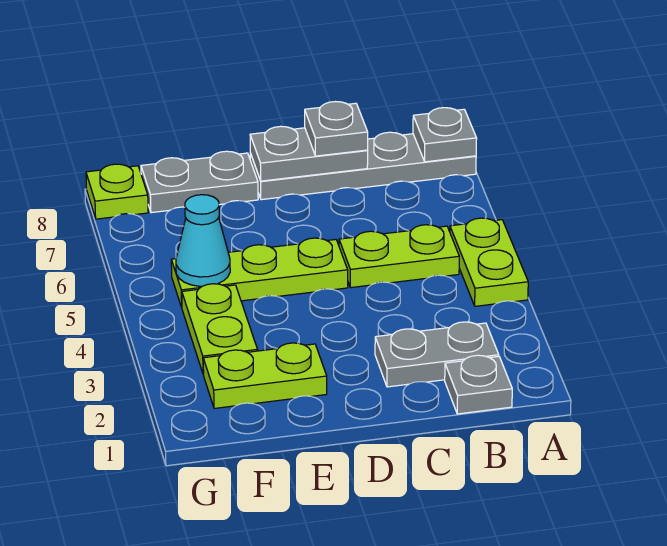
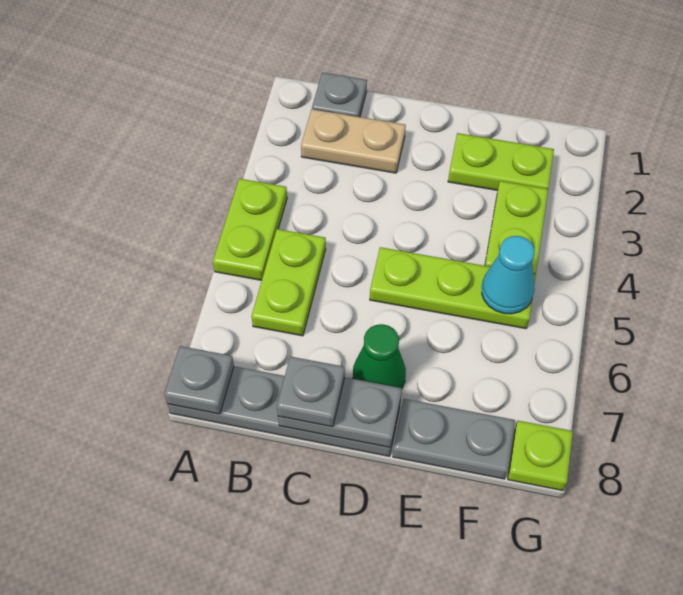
grey 1x2 plate [375,322,499,387] -> tan 1x2 plate [301,109,406,173]
lime 1x2 plate [339,225,459,288] -> lime 1x2 plate turned to [251,229,326,336]
none -> green 1x1 cone [353,324,406,388]

